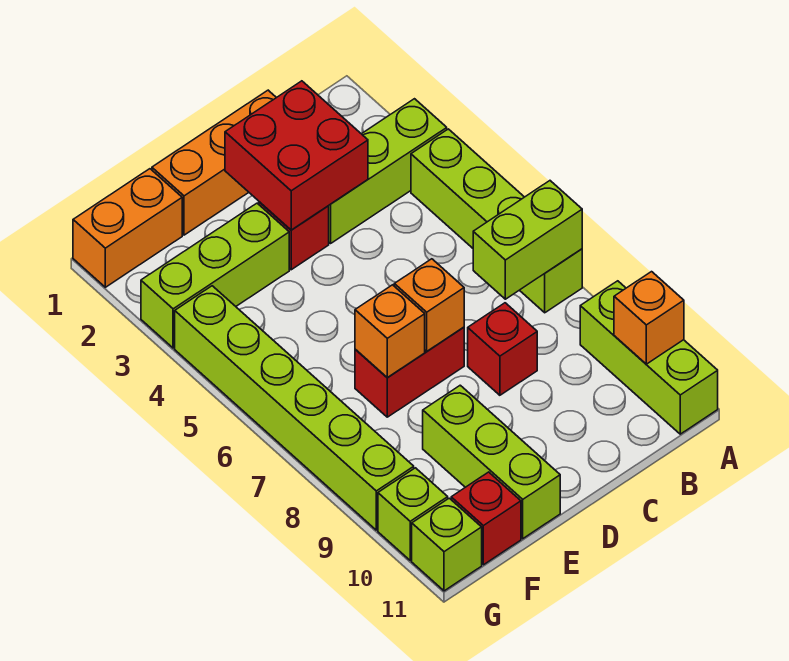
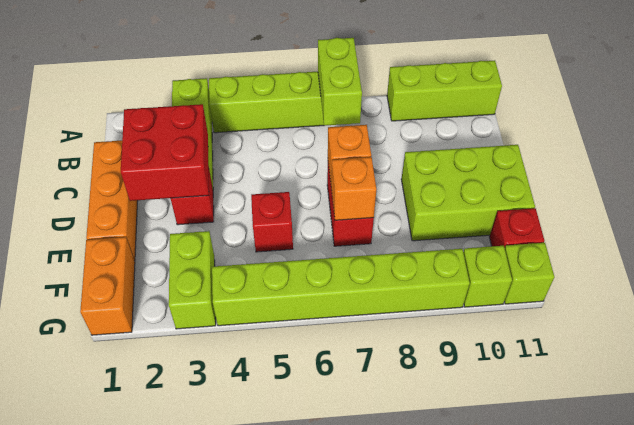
orange 1x1 brick [614,272,684,364] -> none
red 1x1 brick [468,303,537,395] -> red 1x1 brick moved to [251,192,293,252]
lime 1x3 brick [141,203,289,348] -> lime 1x2 brick [169,231,216,329]
lime 1x3 brick [423,385,560,539] -> lime 2x3 brick [401,145,535,241]

